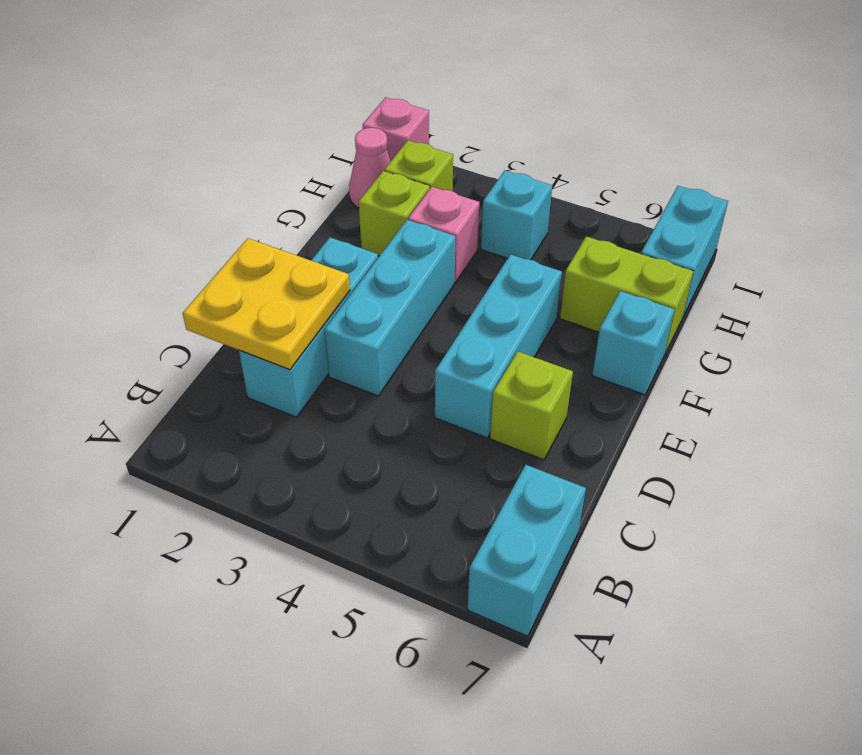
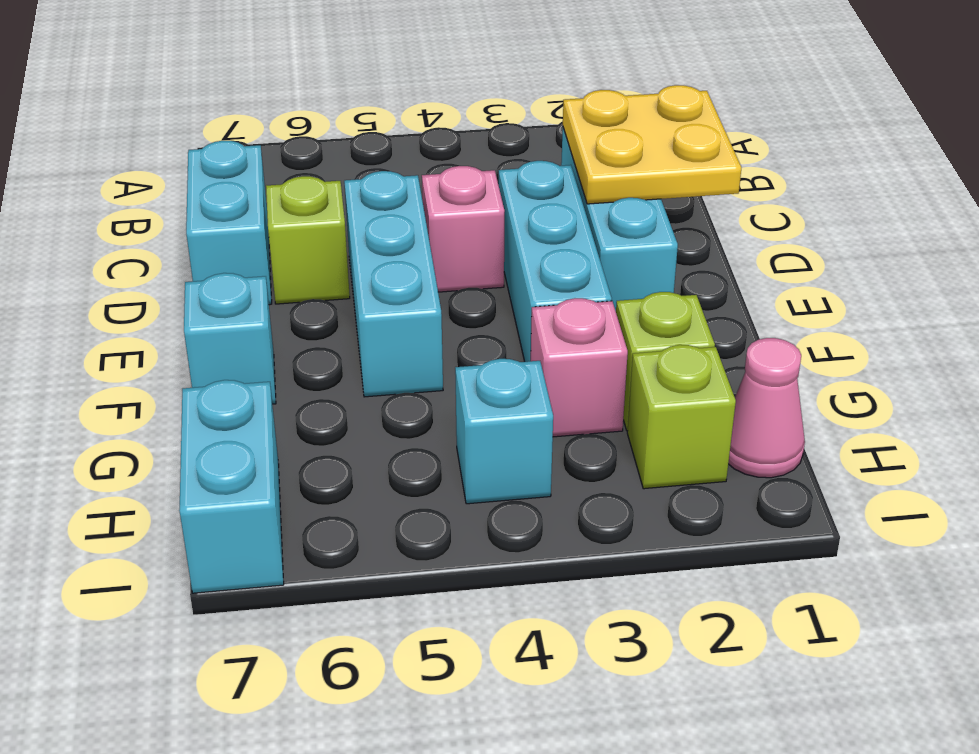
cyan 1x2 brick [468,465,586,636] -> cyan 1x2 brick moved to [186,141,272,305]
lime 1x2 brick [560,236,693,355] -> none
pink 1x1 brick [363,97,429,161] -> pink 1x1 brick moved to [422,166,505,292]

